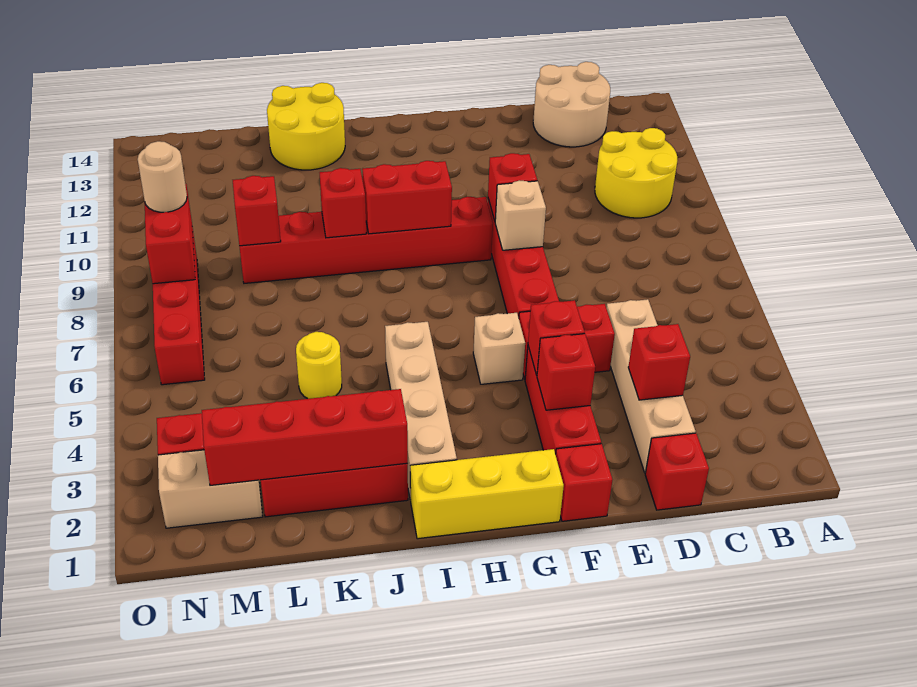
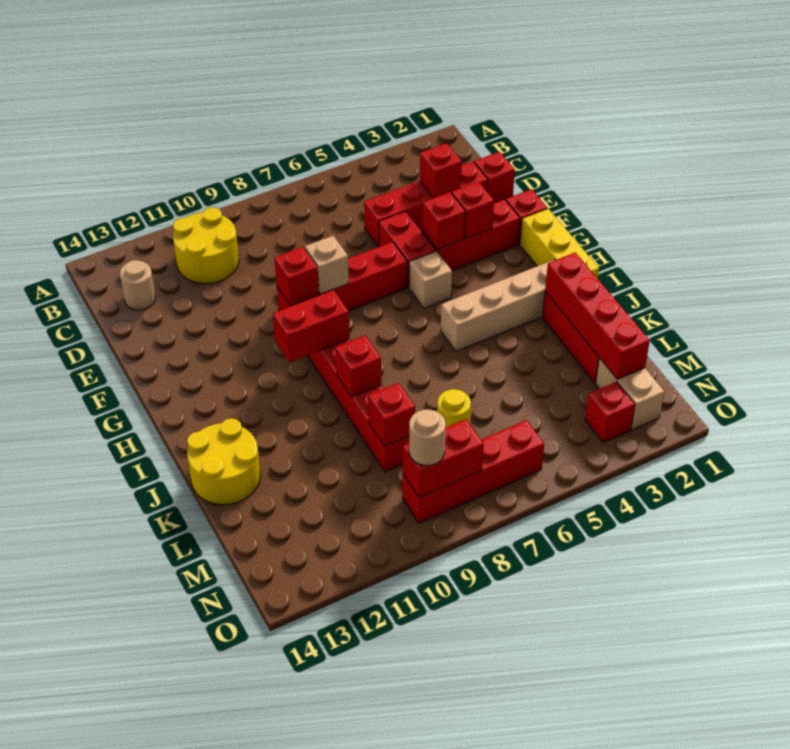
tan 2x2 round brick [533,62,610,147] -> tan 1x1 round brick [120,260,155,310]
tan 1x4 brick [606,299,696,473] -> red 1x4 brick [364,162,488,247]
red 1x2 brick [362,161,452,234] -> red 1x2 brick turned to [273,290,349,362]
yellow 1x1 round brick [296,332,342,399] -> yellow 1x1 round brick moved to [437,389,471,427]

